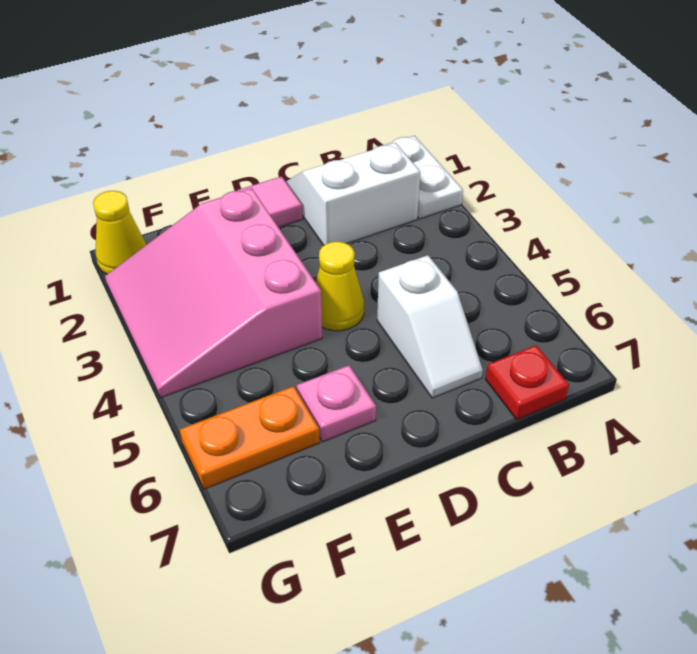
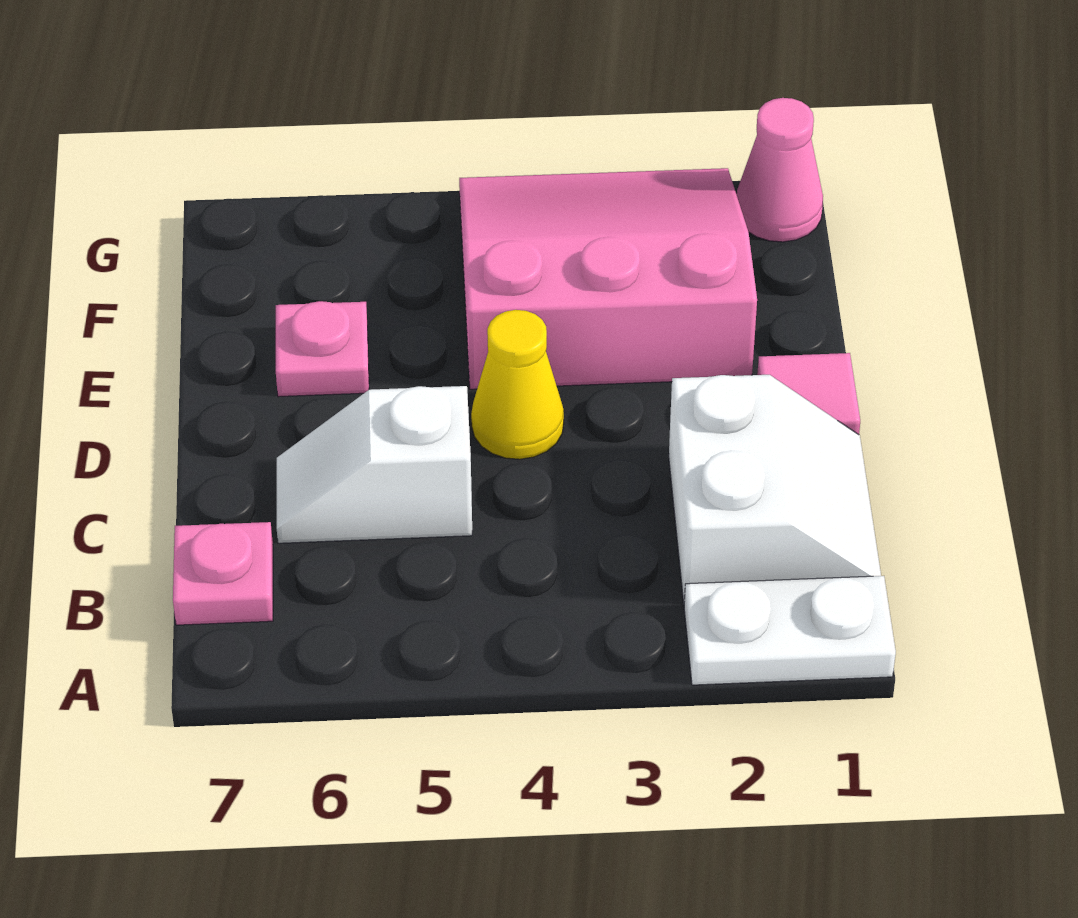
red 1x1 plate [486,345,569,420] -> pink 1x1 plate [173,522,273,625]
orange 1x2 plate [180,386,320,489] -> none
yellow 1x1 cone [93,191,146,274] -> pink 1x1 cone [737,98,823,242]

